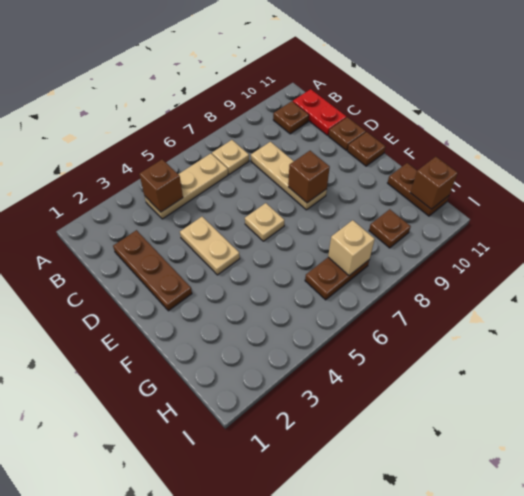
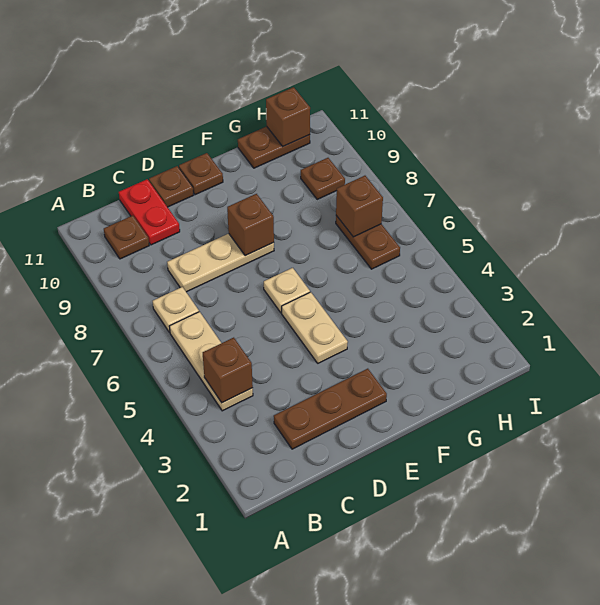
red 1x2 plate [293,89,346,135] -> red 1x2 plate turned to [119,179,180,245]
tan 1x2 plate [180,217,240,275] -> tan 1x2 plate turned to [282,292,348,363]
tan 1x1 brick [328,220,375,276] -> brown 1x1 brick [336,176,383,237]

